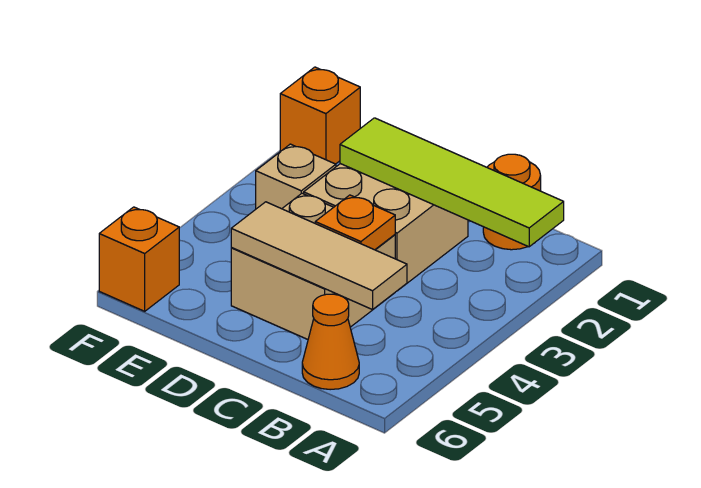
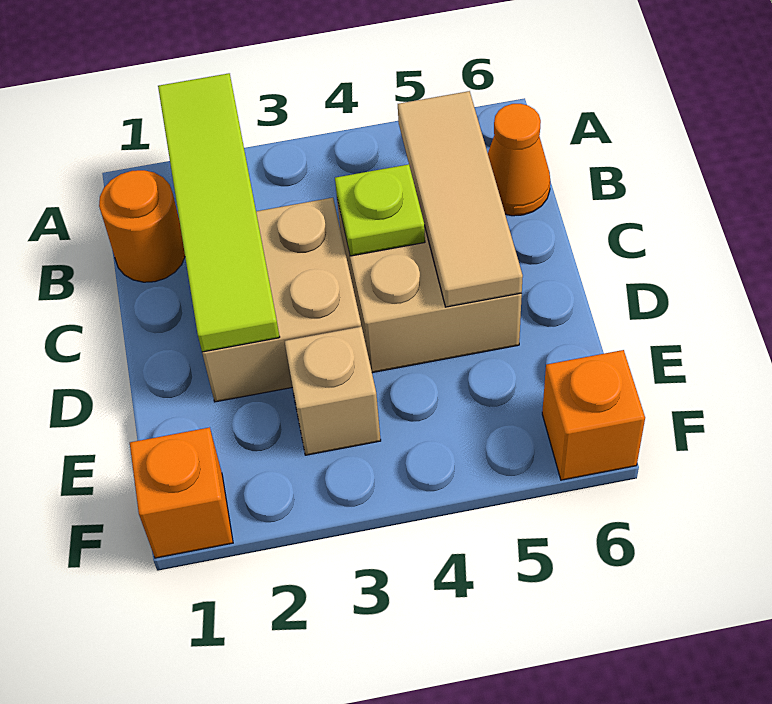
orange 1x1 plate [315,195,395,250] -> lime 1x1 plate [335,164,425,256]

